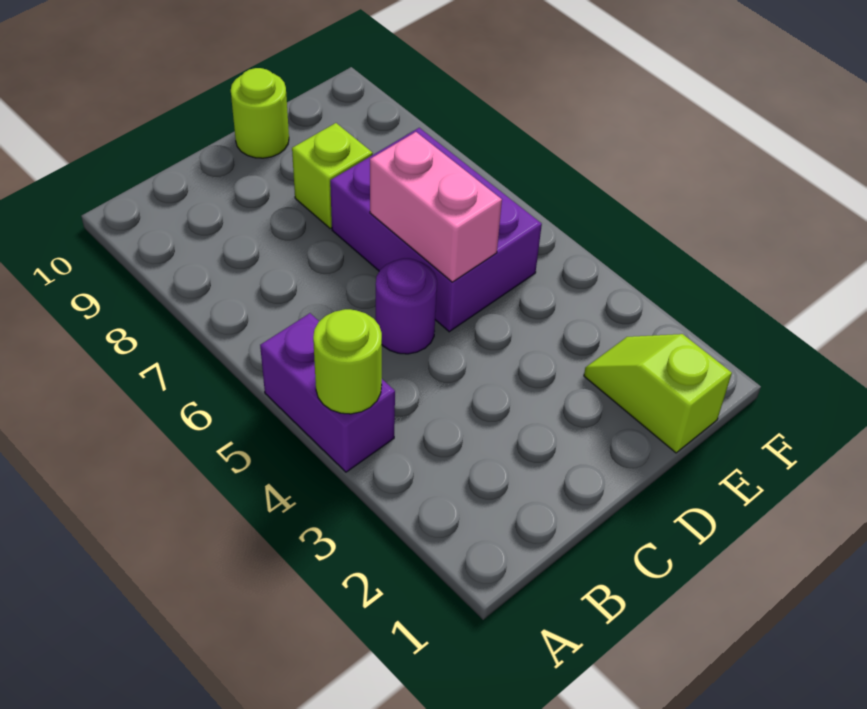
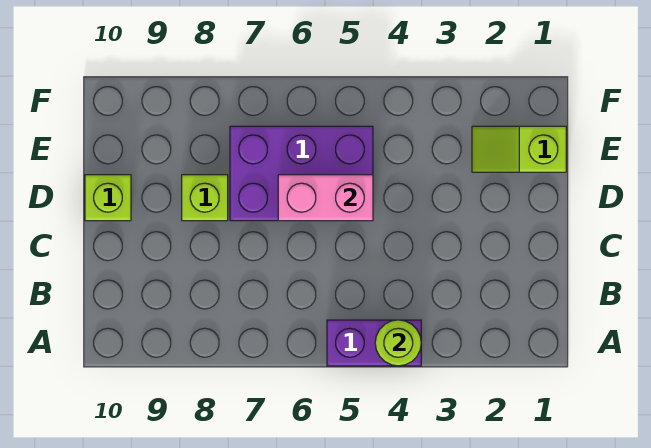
purple 1x1 round brick [376,258,437,354] -> none
lime 1x1 round brick [231,68,289,158] -> lime 1x1 brick [85,175,131,221]

